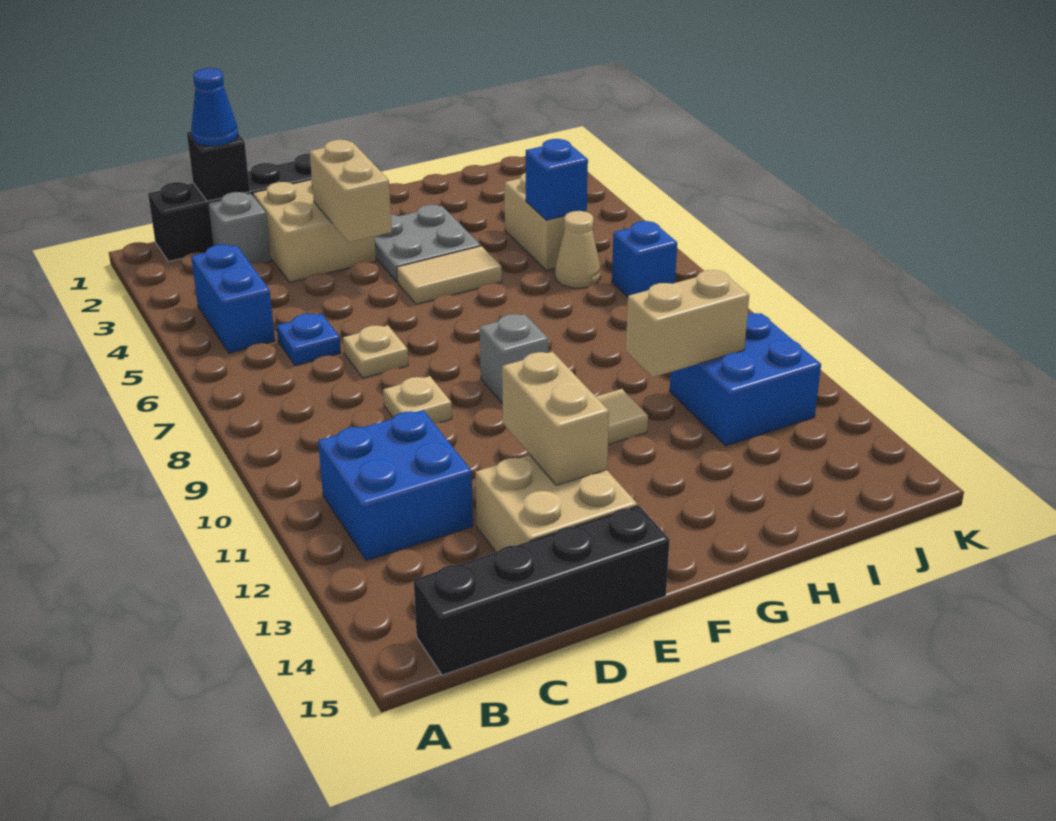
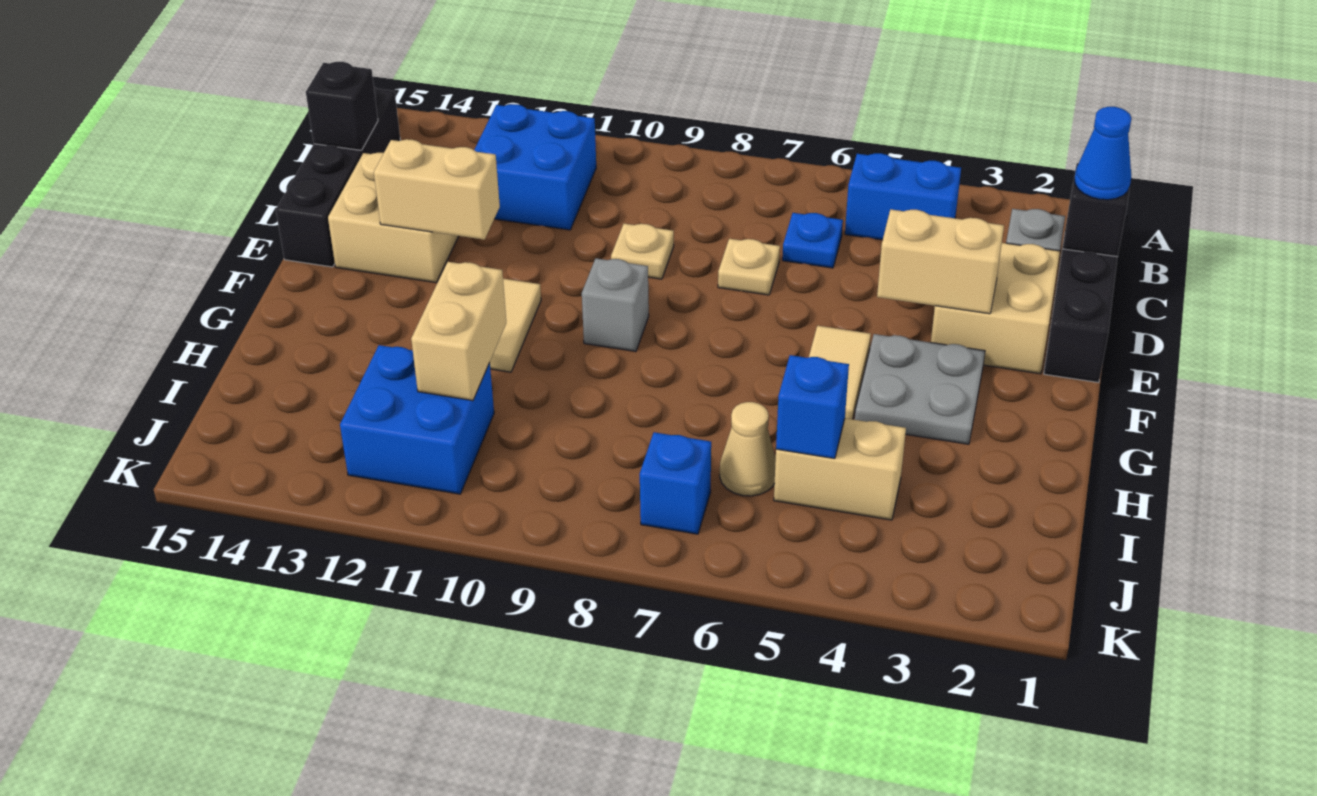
none -> black 1x1 brick [306,62,378,150]

